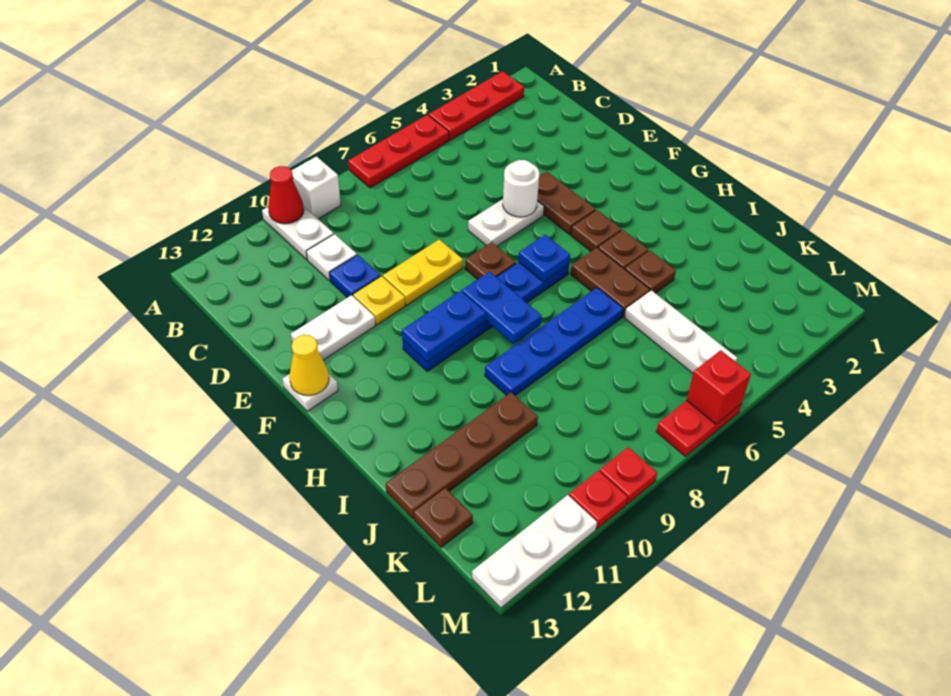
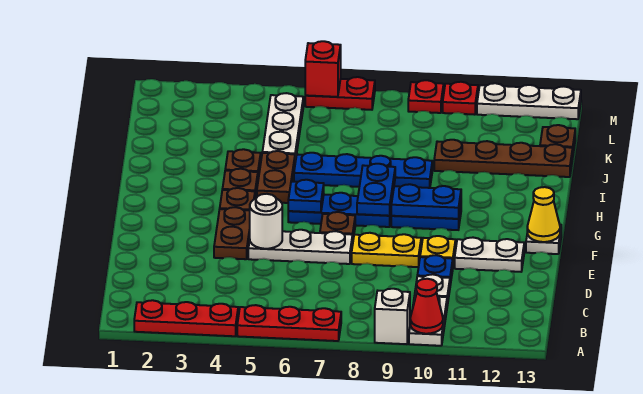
white 1x2 plate [468,199,544,246] -> white 1x3 plate [248,230,353,264]

